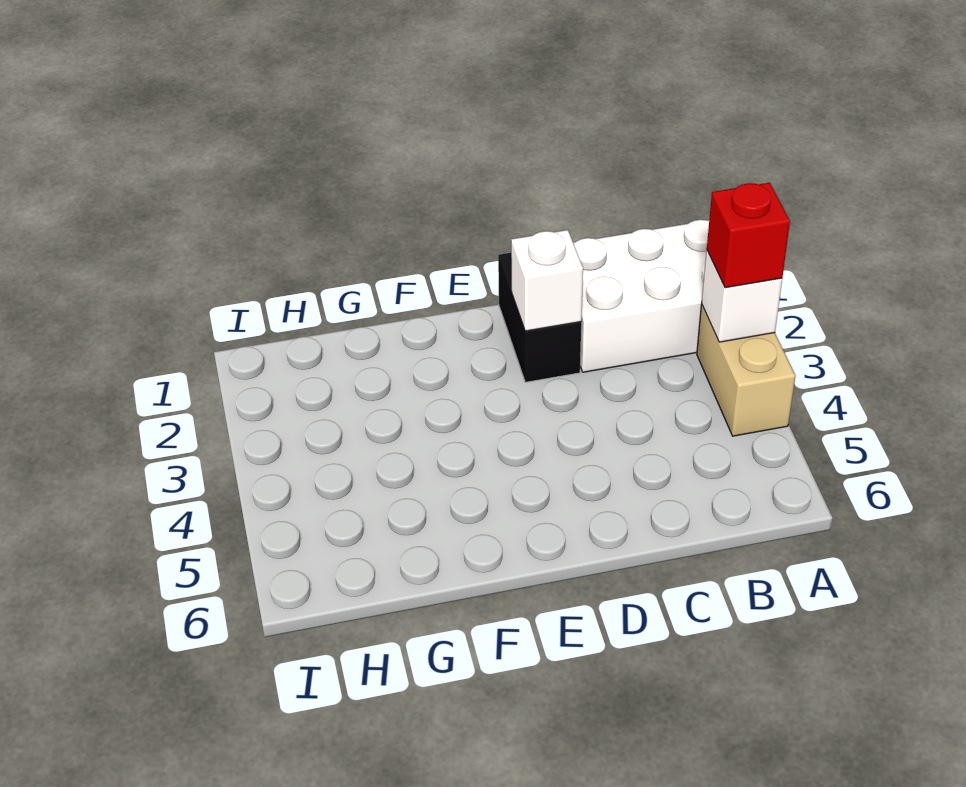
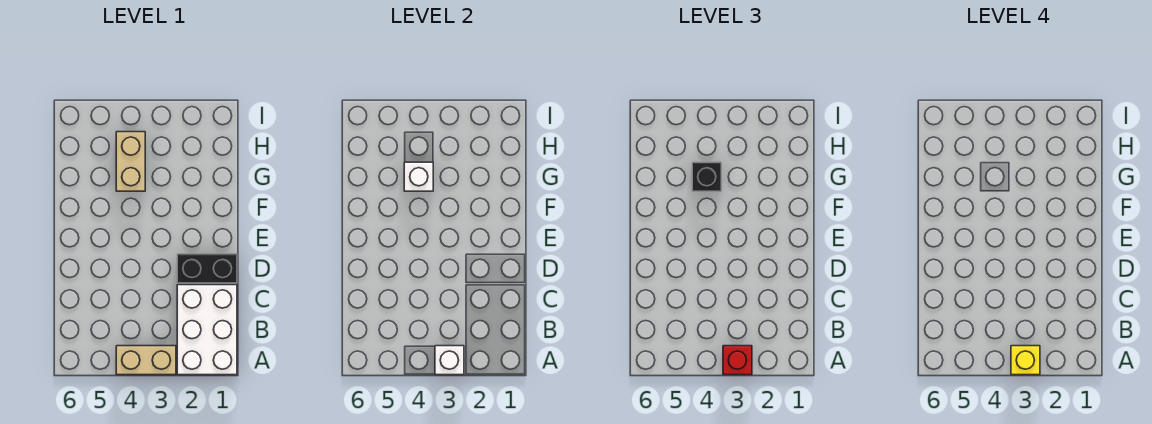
none -> yellow 1x1 brick [1011,346,1040,375]
white 1x1 brick [511,230,583,331] -> white 1x1 brick moved to [404,162,433,191]
none -> tan 1x2 brick [116,132,145,191]
none -> black 1x1 brick [692,162,721,191]

